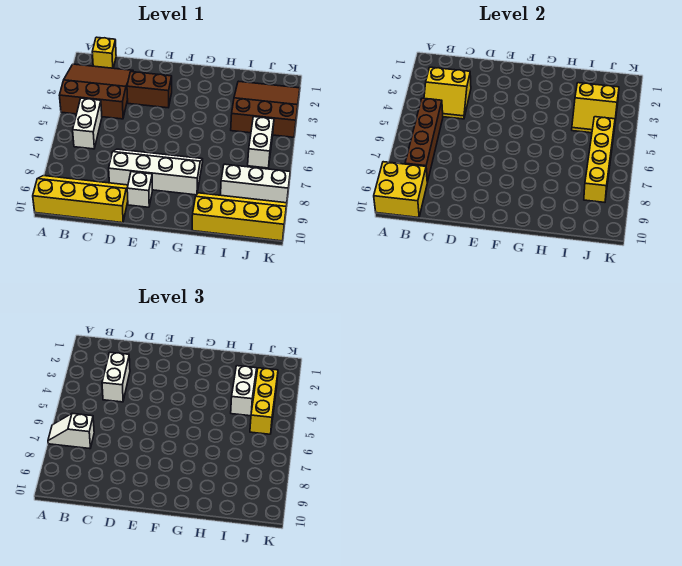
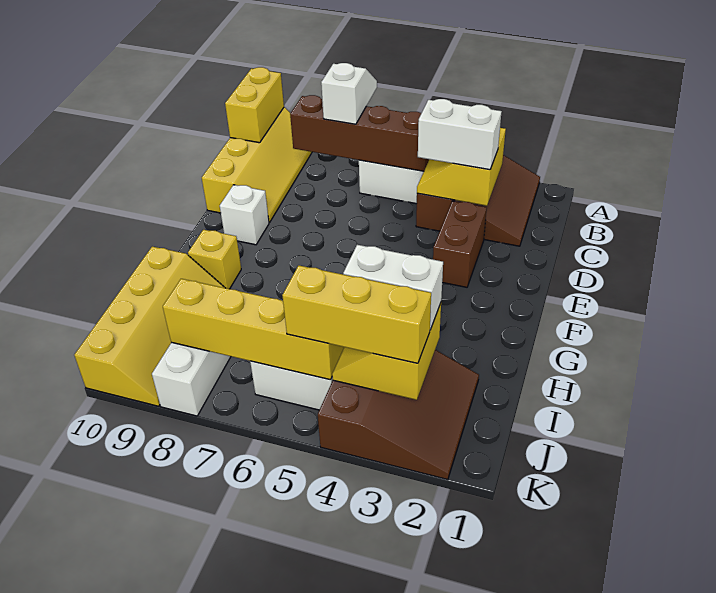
yellow 2x2 brick [374,162,427,218] -> yellow 1x2 brick [225,67,284,143]
yellow 1x1 brick [92,37,116,68] -> yellow 1x1 brick moved to [188,230,241,289]
white 2x4 slope [109,149,203,195] -> none

